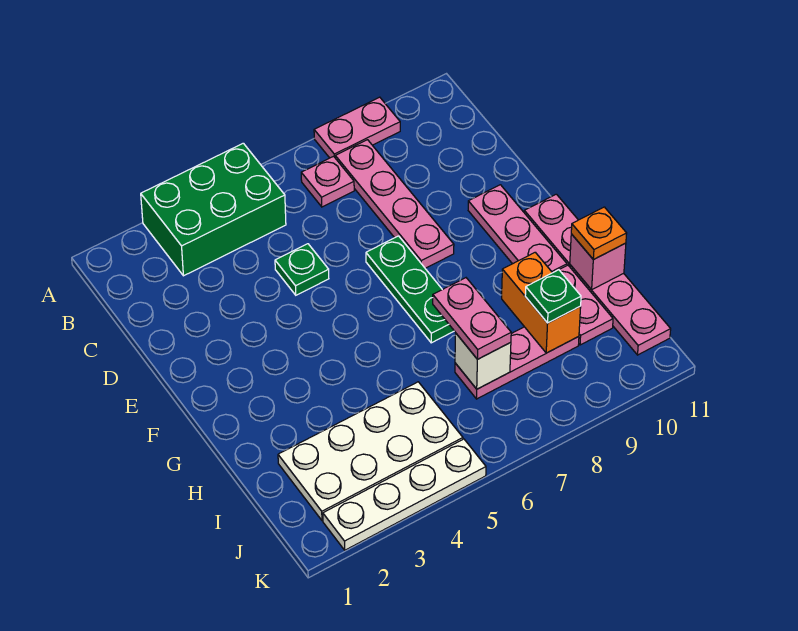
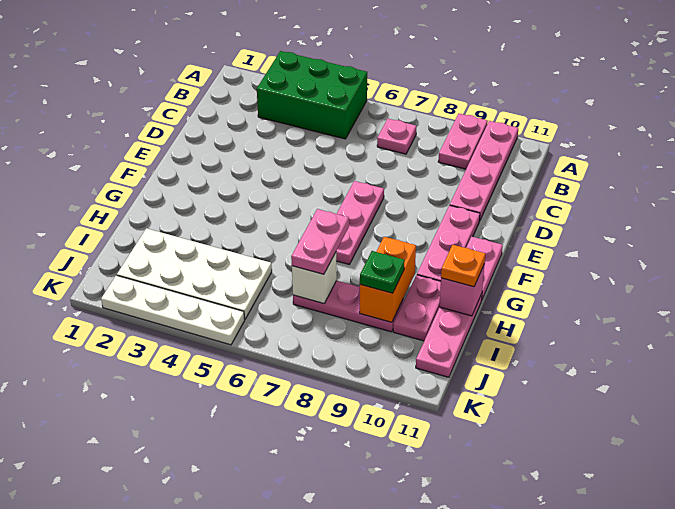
pink 1x2 plate [314,97,400,158] -> pink 1x2 plate turned to [438,114,488,169]
pink 1x4 plate [335,140,454,268] -> pink 1x4 plate moved to [450,121,518,221]
green 1x1 plate [275,244,329,295] -> none
green 1x3 plate [366,236,454,343] -> pink 1x3 plate [336,181,384,264]

